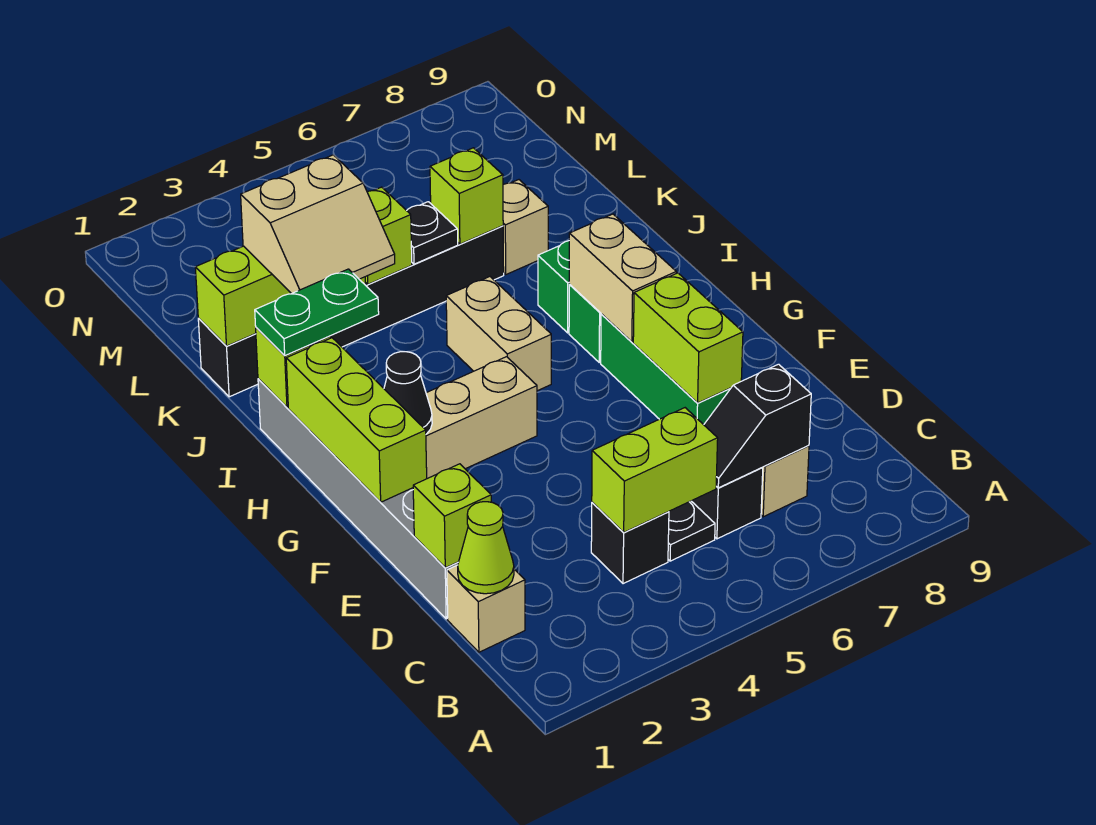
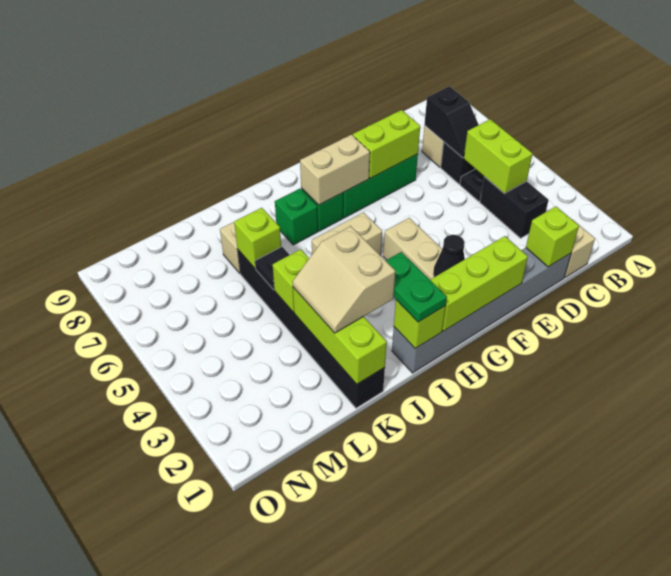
lime 1x1 cone [458,502,514,594] -> none
black 1x1 brick [591,502,669,584] -> black 1x2 brick [480,177,549,238]
tan 2x2 slope [241,155,395,294] -> tan 2x2 slope turned to [293,226,395,333]

